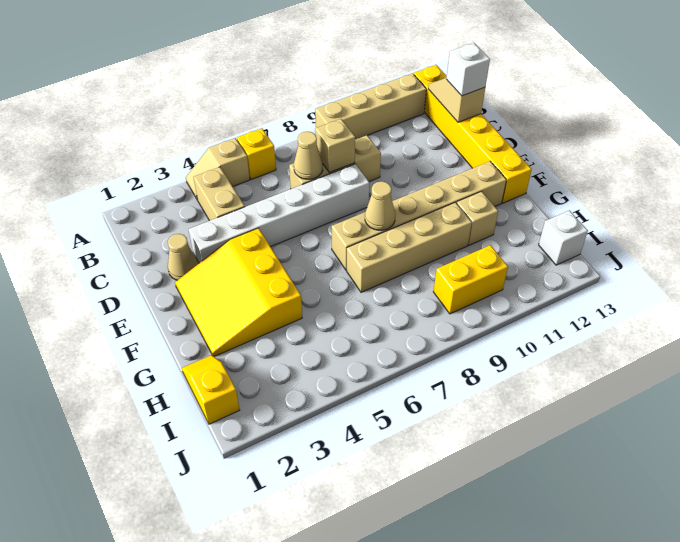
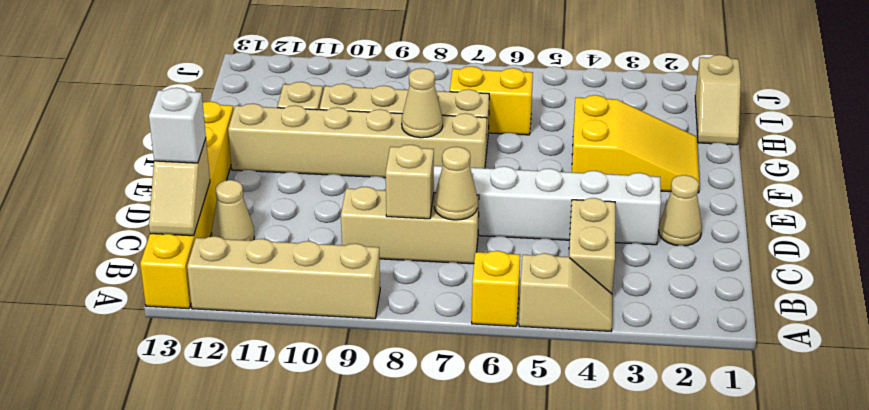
none -> tan 1x1 cone [212,180,254,241]
yellow 3x3 slope [175,228,302,357] -> yellow 2x3 slope [572,95,700,193]
yellow 1x2 slope [182,355,240,424] -> tan 1x2 slope [695,55,741,145]
yellow 1x2 brick [433,245,508,314] -> yellow 1x2 brick moved to [450,66,533,135]
white 1x1 brick [539,210,588,265] -> none

